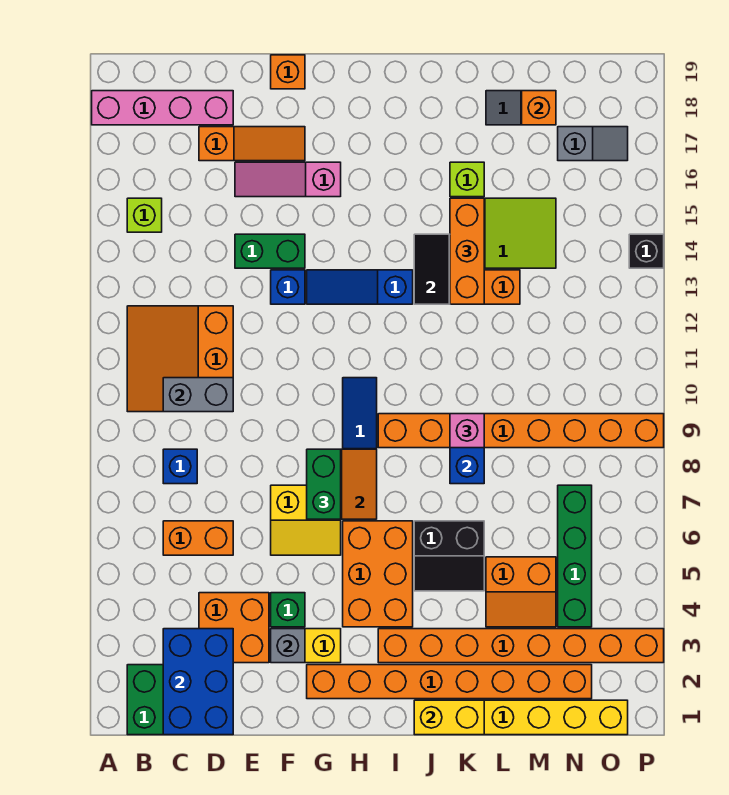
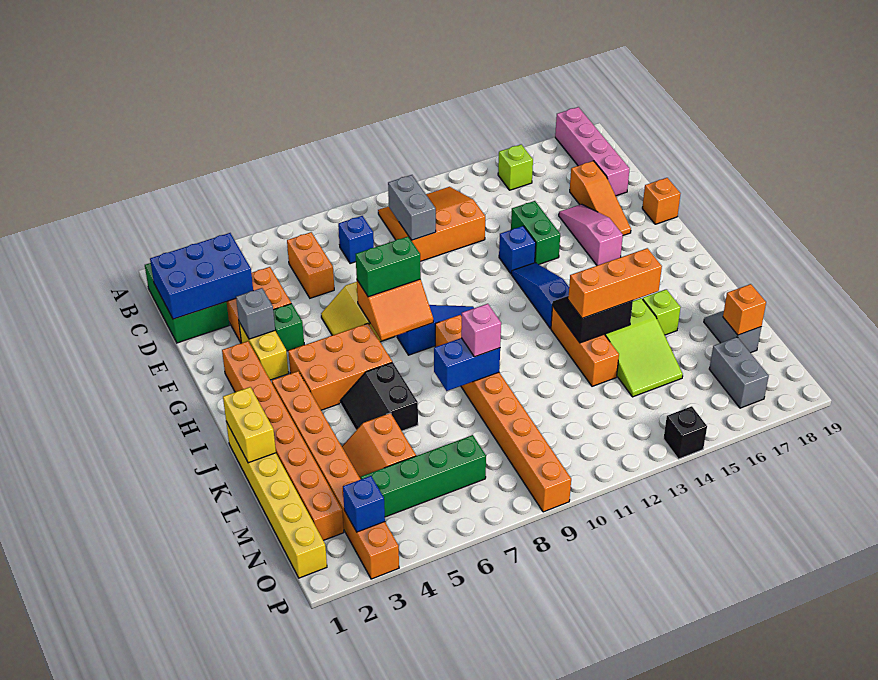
grey 1x2 slope [558,127,628,161] -> grey 1x2 brick [709,337,769,408]
none -> blue 1x1 brick [343,476,385,532]

